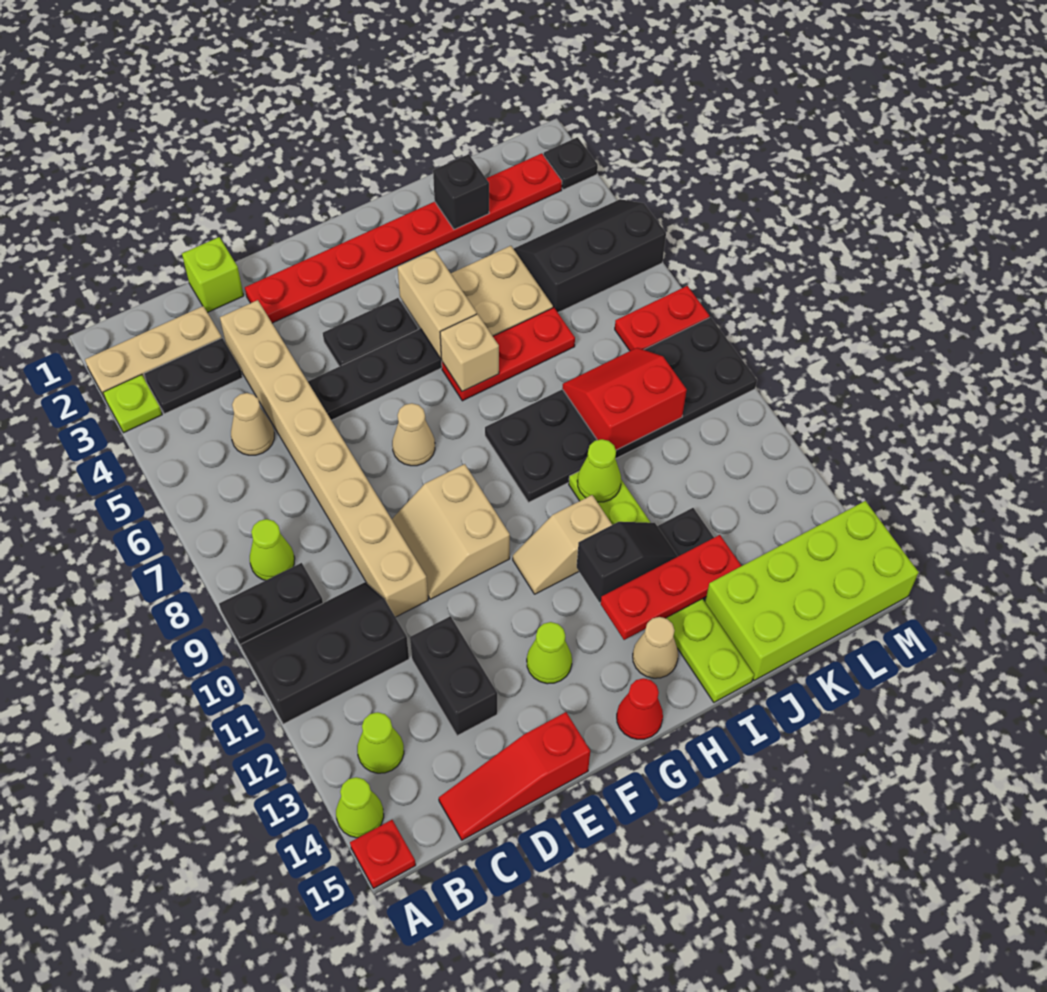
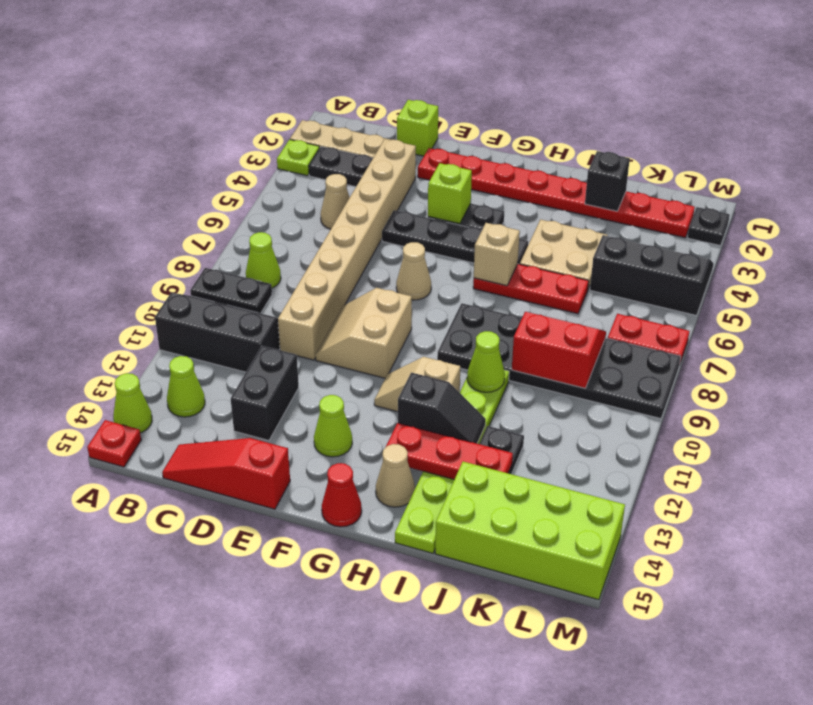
none -> lime 1x1 brick [428,163,472,224]
tan 1x2 brick [398,250,477,358] -> none

